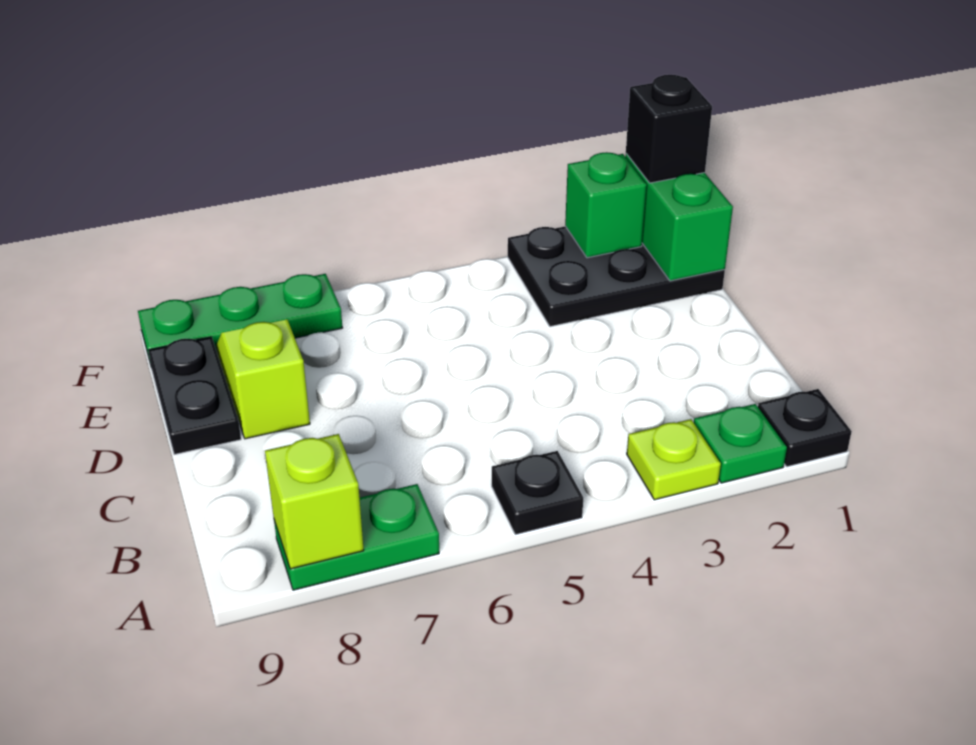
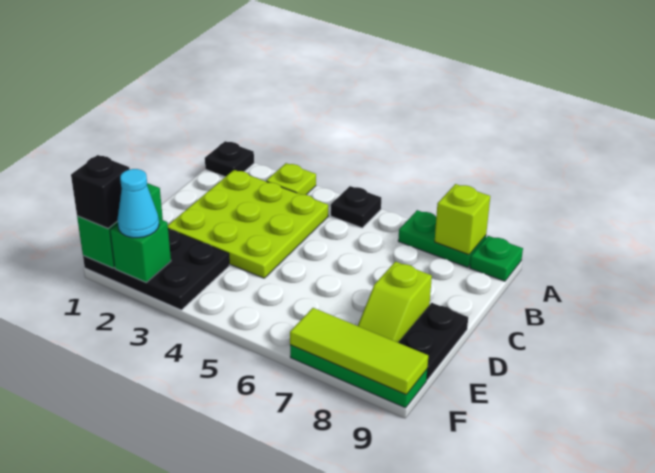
green 1x1 plate [694,404,787,483] -> green 1x1 plate moved to [470,236,523,281]
none -> lime 3x3 plate [168,170,328,278]
none -> cyan 1x1 cone [117,169,159,238]
none -> lime 1x3 tile [290,308,428,394]

